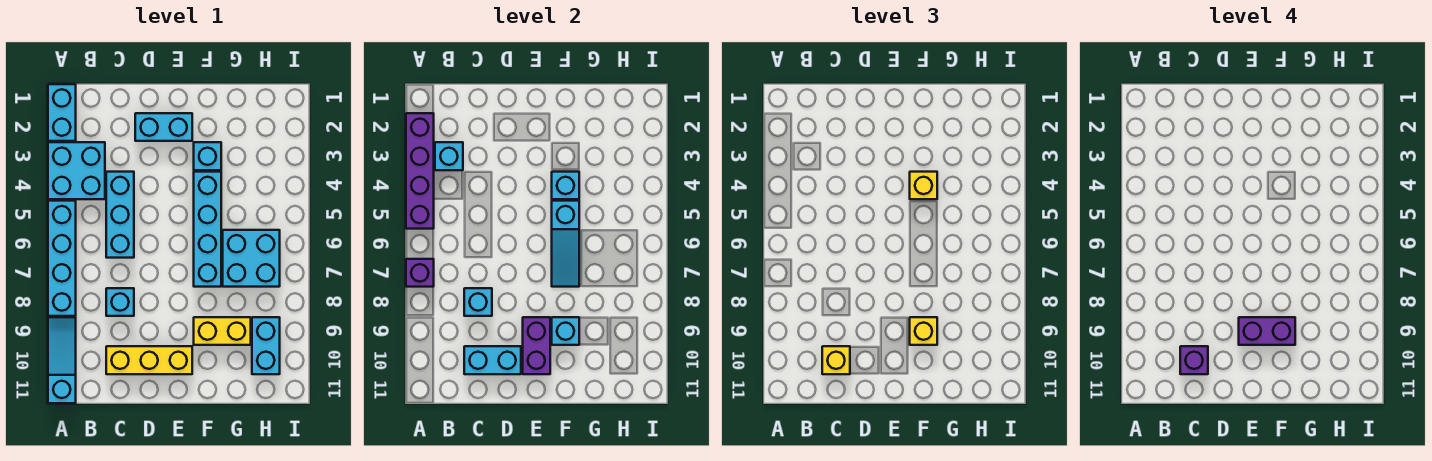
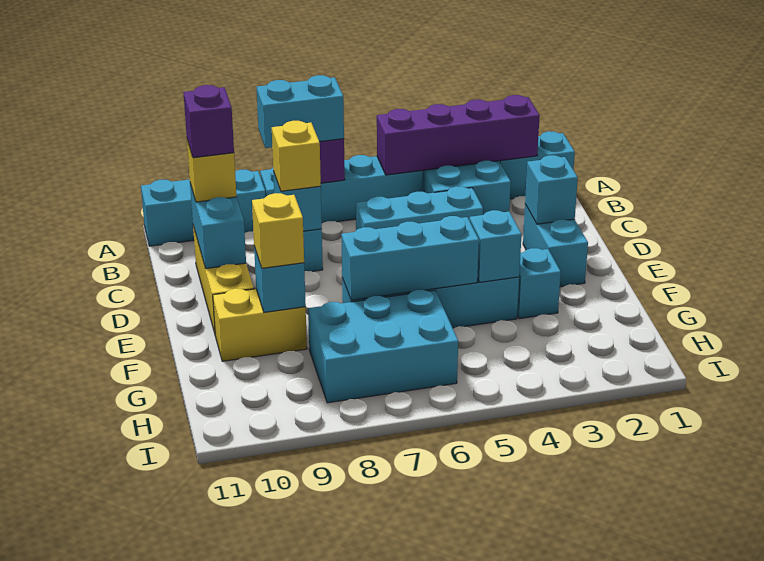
cyan 1x3 slope [48,317,76,403] -> cyan 1x3 brick [141,170,266,246]
cyan 1x1 brick [435,142,463,170] -> cyan 1x1 brick moved to [525,155,578,224]
purple 1x2 brick [523,317,550,374] -> none
purple 1x2 brick [1239,317,1295,345] -> none
yellow 1x1 brick [910,172,937,199] -> yellow 1x1 brick moved to [272,121,321,191]
cyan 1x3 slope [552,201,579,287] -> cyan 1x3 brick [341,216,479,300]
yellow 1x2 brick [194,317,251,345] -> yellow 1x2 brick turned to [213,289,307,361]
cyan 2x2 brick [223,230,280,287] -> cyan 2x3 brick [308,290,458,403]
cyan 1x2 brick [252,317,280,374] -> cyan 1x2 brick moved to [257,75,344,148]

